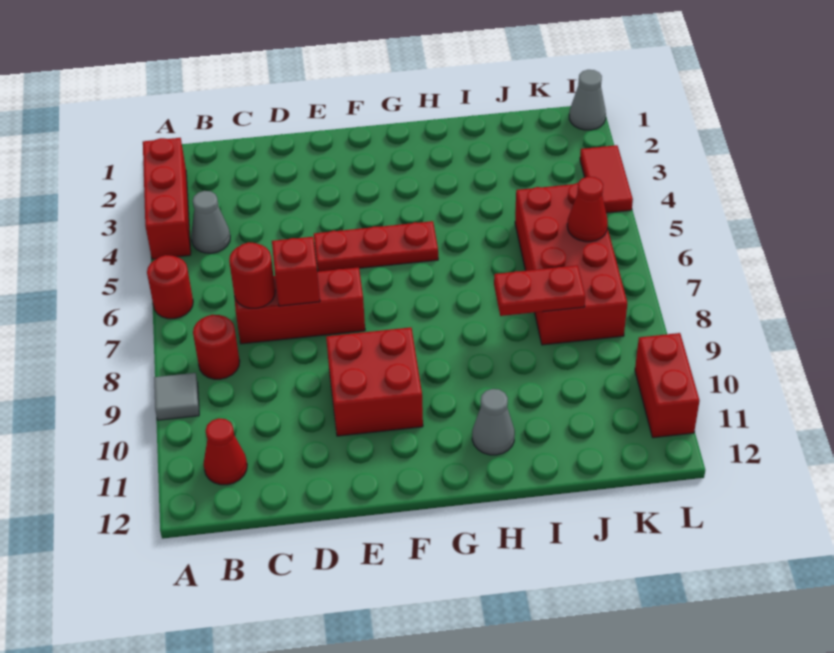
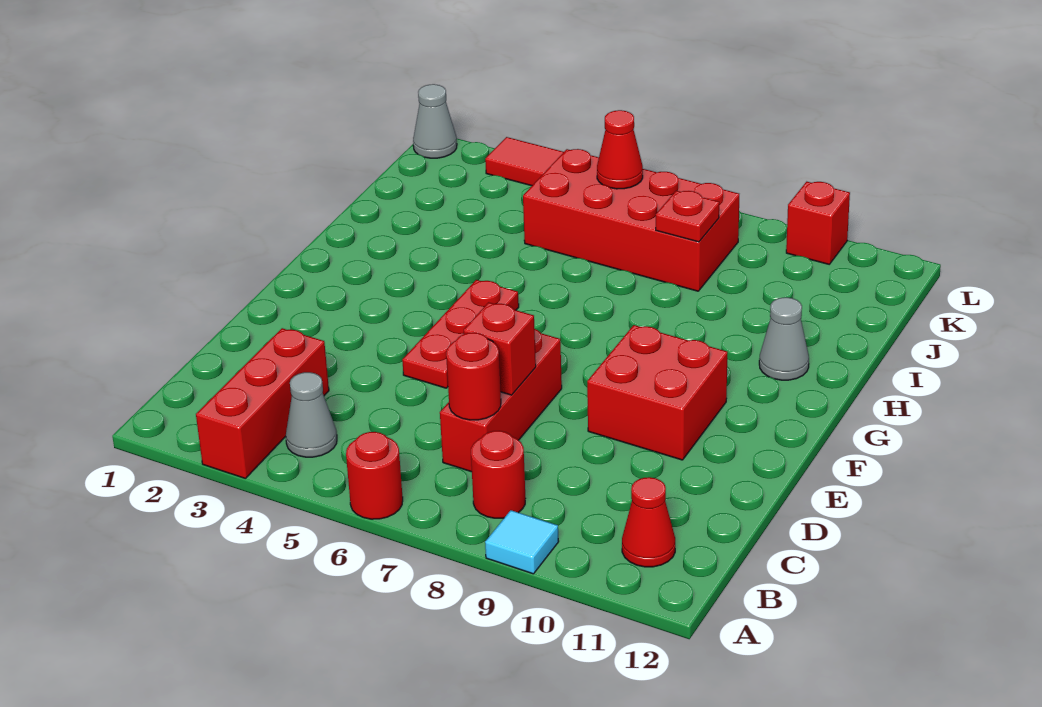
red 1x3 brick [143,138,191,259] -> red 1x3 brick turned to [196,328,329,479]
grey 1x1 tile [154,373,199,420] -> cyan 1x1 tile [485,510,559,574]
red 1x2 plate [494,265,585,316] -> red 1x1 plate [656,191,719,242]
red 1x2 brick [635,333,700,438] -> red 1x1 brick [786,182,850,264]

